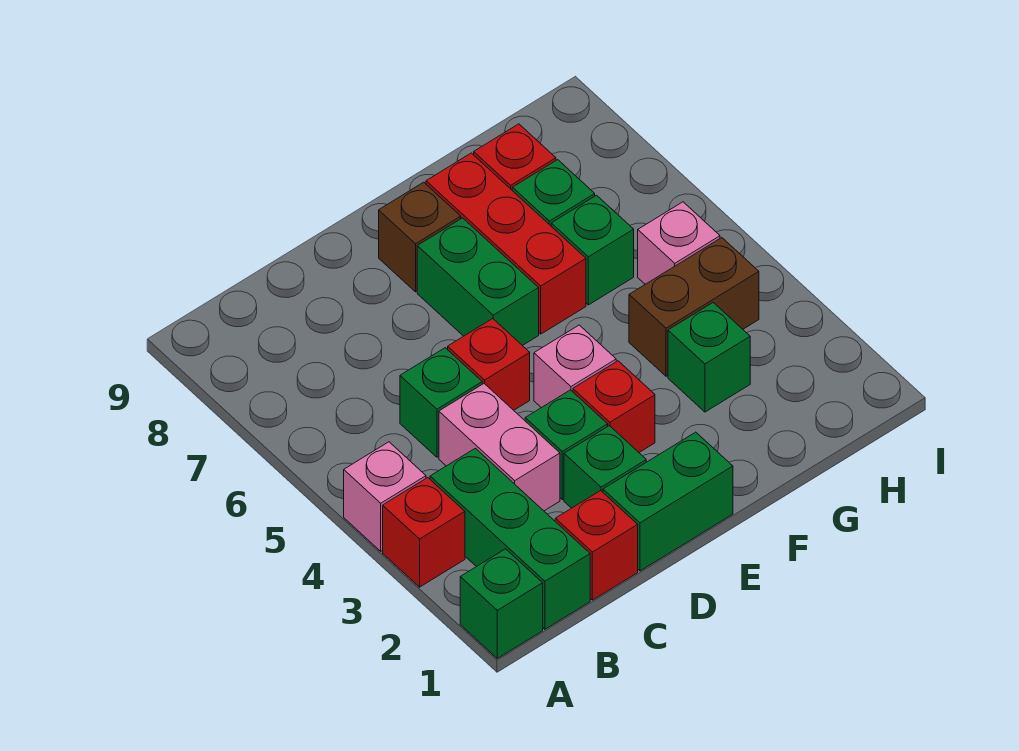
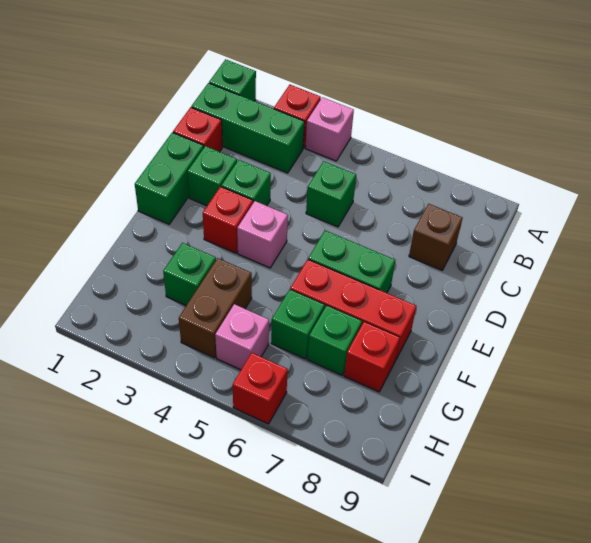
pink 1x2 brick [439,384,560,511] -> none
red 1x1 brick [448,319,530,410] -> red 1x1 brick moved to [233,353,288,424]
brown 1x1 brick [379,182,461,292] -> brown 1x1 brick moved to [409,204,462,270]

